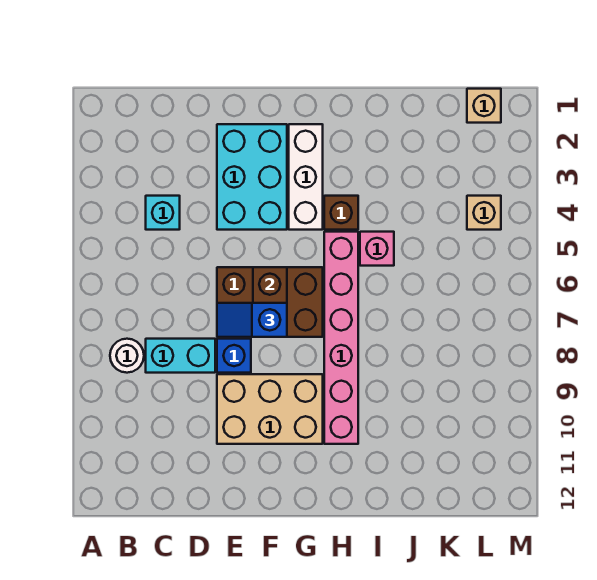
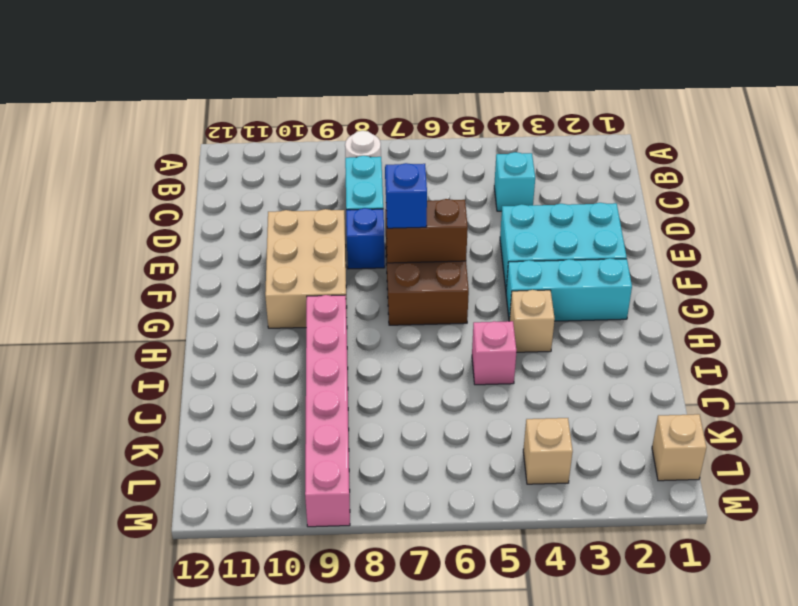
white 1x3 brick [289,124,323,230] -> cyan 1x3 brick [506,258,632,321]
brown 1x1 brick [324,196,358,230] -> tan 1x1 brick [510,290,555,352]
pink 1x6 brick [324,232,358,444] -> pink 1x6 brick turned to [305,295,350,527]

